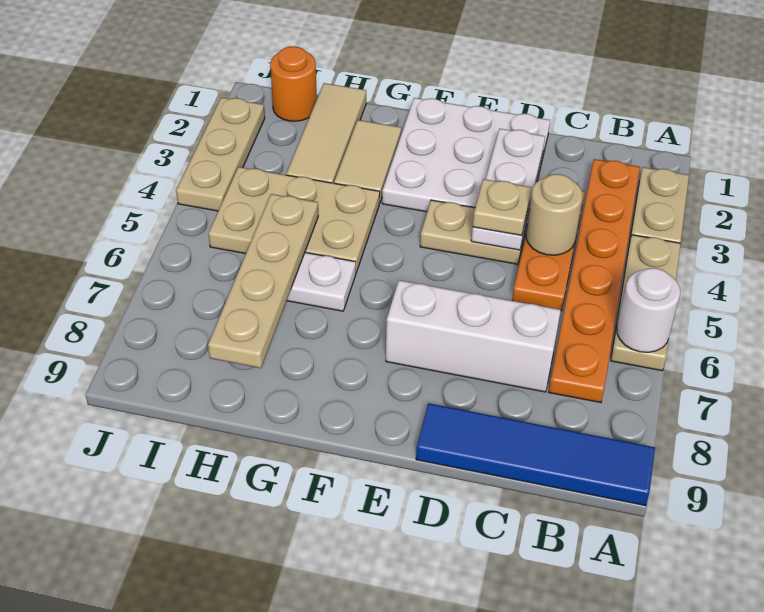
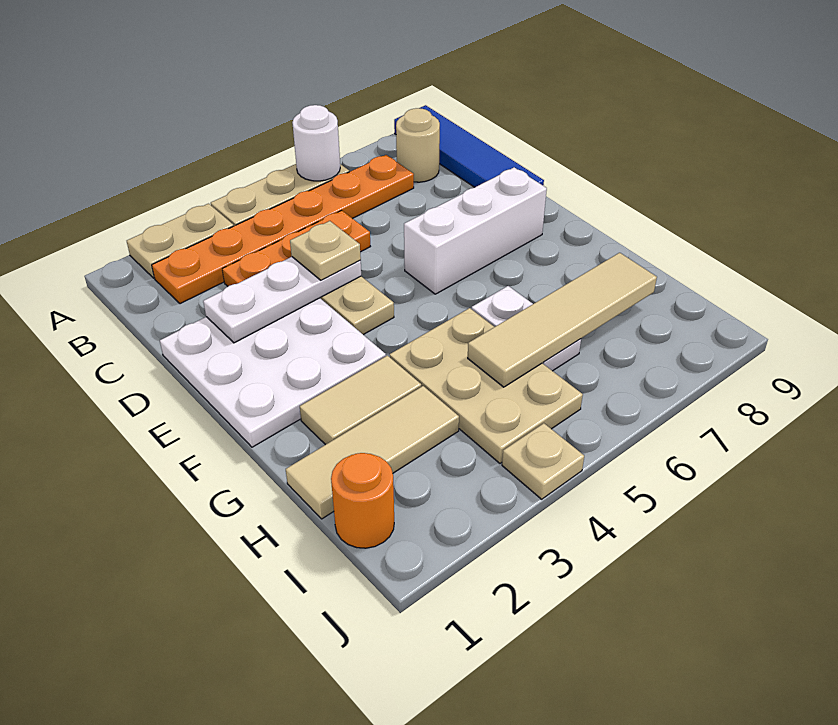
tan 1x1 round brick [526,174,583,255] -> tan 1x1 round brick moved to [396,108,440,182]
white 1x3 brick [386,280,561,392] -> white 1x3 brick turned to [404,167,547,294]
tan 1x4 plate [208,194,318,368] -> tan 1x4 tile [468,253,657,387]
tan 1x3 plate [176,97,265,211] -> tan 1x1 plate [502,423,584,499]

